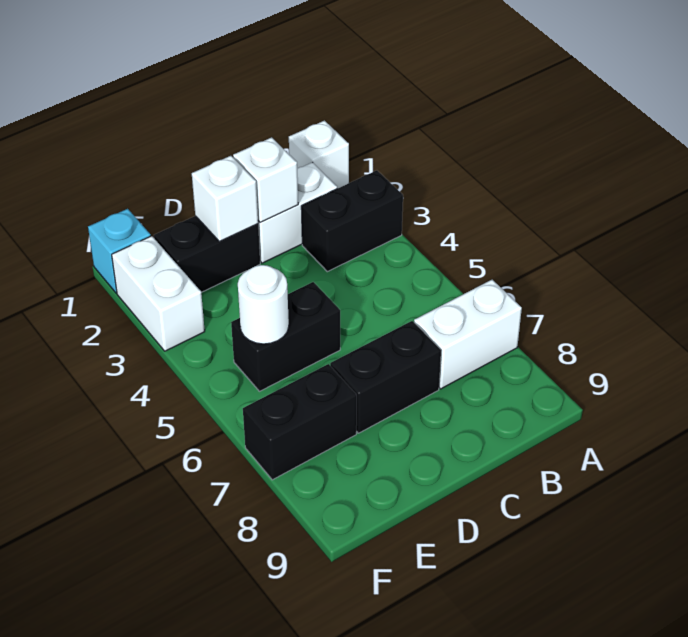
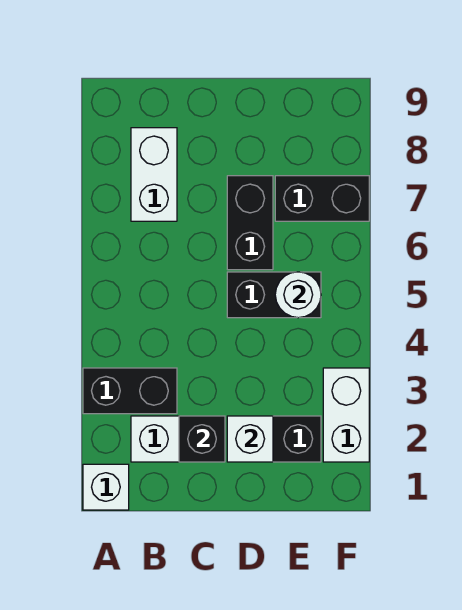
white 1x2 brick [414,280,522,389] -> white 1x2 brick turned to [131,128,177,221]
white 1x1 brick [233,137,298,223] -> black 1x1 brick [179,416,225,462]
black 1x2 brick [330,321,441,433] -> black 1x2 brick turned to [227,176,273,270]
cyan 1x1 brick [88,209,151,293] -> none

